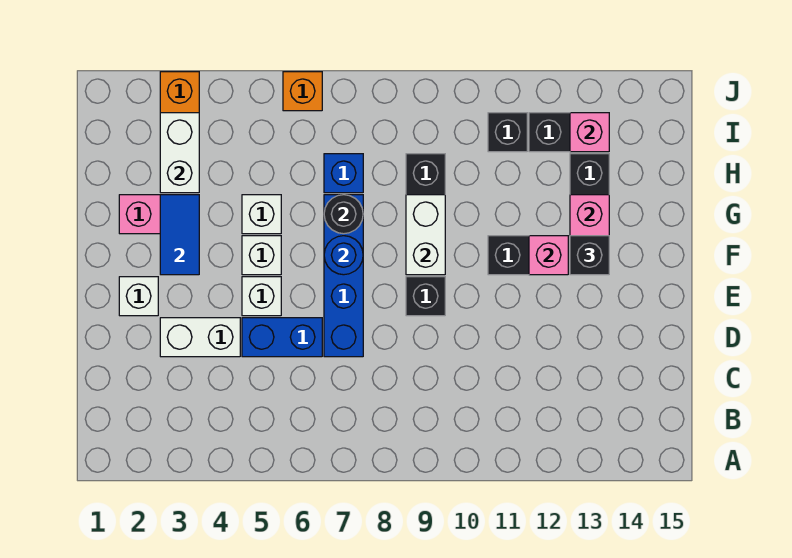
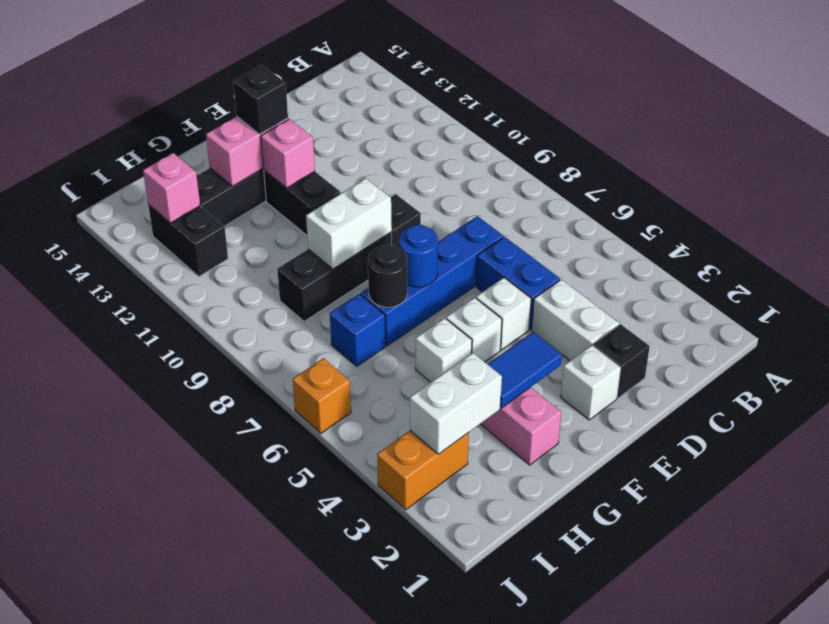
black 1x1 brick [488,113,527,152] -> black 1x1 brick moved to [593,324,650,398]

